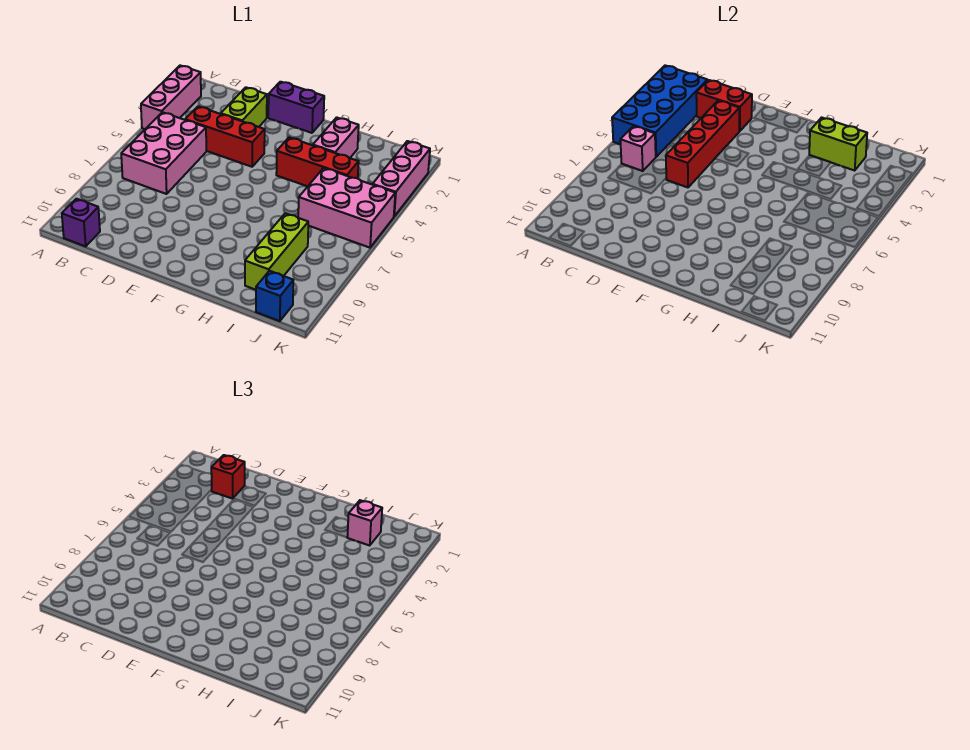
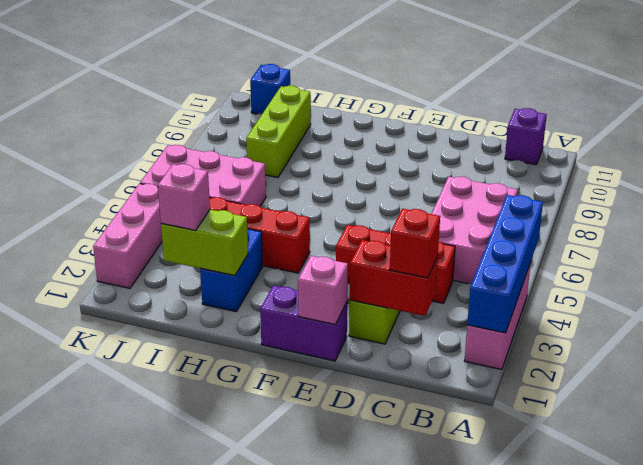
blue 2x4 brick [612,65,708,157] -> blue 1x4 brick [467,195,543,333]
pink 1x1 brick [620,126,656,171] -> pink 1x1 brick moved to [298,256,348,325]
red 1x4 brick [666,101,739,187] -> none
pink 1x2 brick [313,117,359,158] -> blue 1x2 brick [200,229,263,312]

